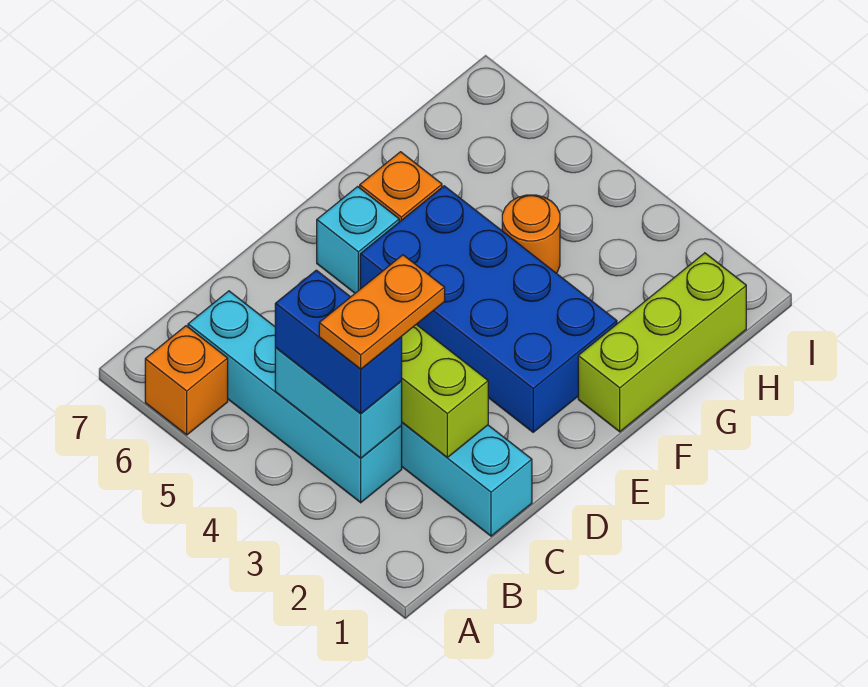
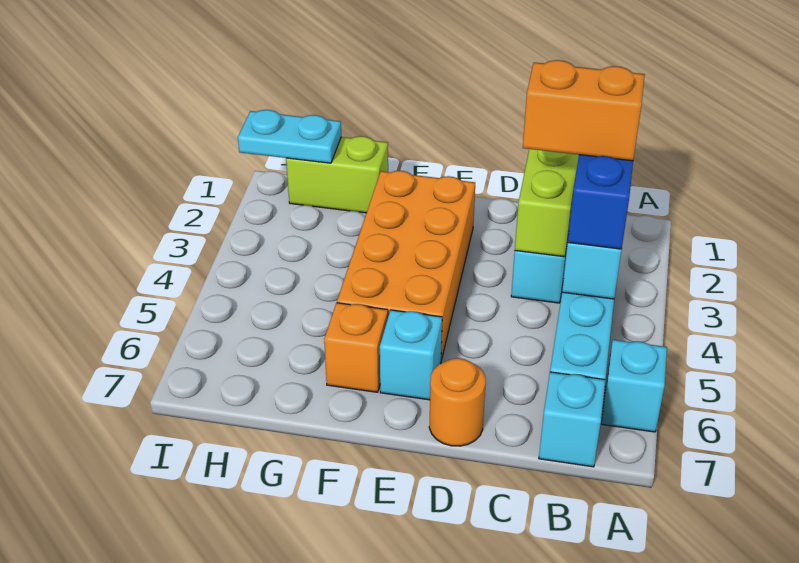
orange 1x1 brick [145,326,228,435] -> cyan 1x1 brick [602,340,667,432]
orange 1x2 plate [319,255,445,369] -> orange 1x2 brick [523,60,645,161]
none -> cyan 1x1 brick [539,372,605,467]
blue 2x4 brick [360,186,617,432] -> orange 2x4 brick [337,171,475,360]
lime 1x3 brick [578,253,746,432] -> lime 1x2 brick [286,136,388,213]
orange 1x1 round brick [502,195,560,273] -> orange 1x1 round brick moved to [429,358,486,446]
none -> cyan 1x2 plate [238,110,341,163]

